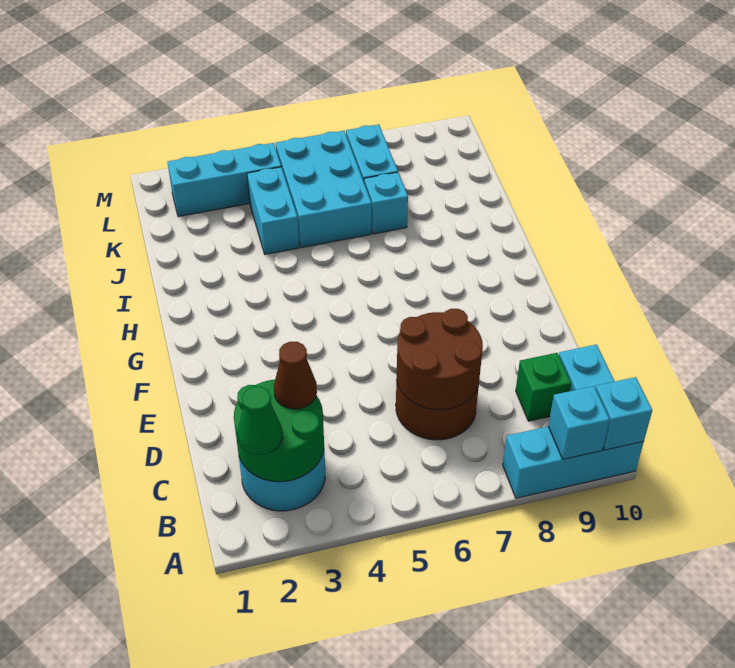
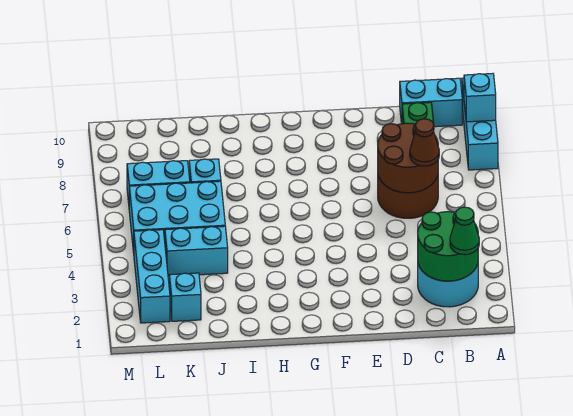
cyan 1x1 brick [596,377,652,450] -> cyan 1x1 brick moved to [169,273,201,321]
brown 1x1 cone [274,342,317,409] -> brown 1x1 cone moved to [410,119,439,166]

